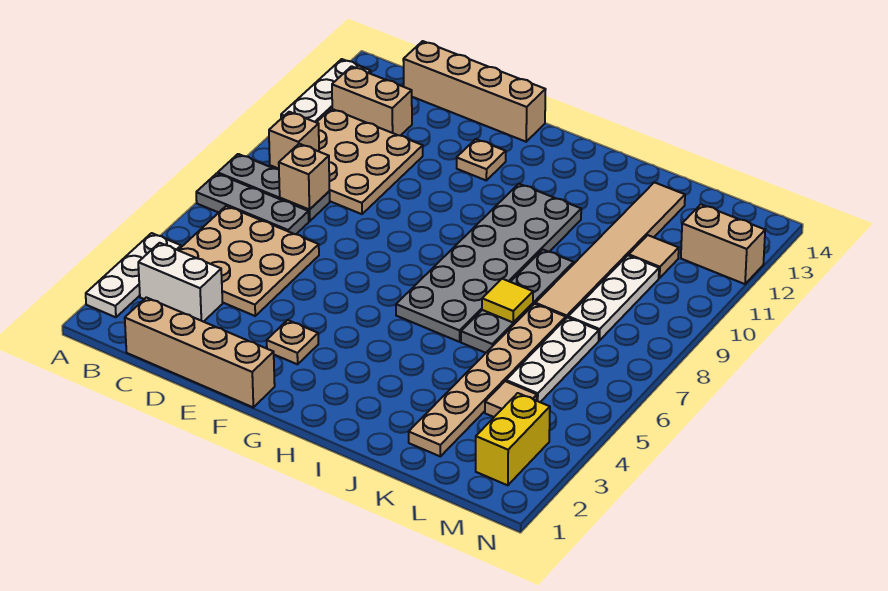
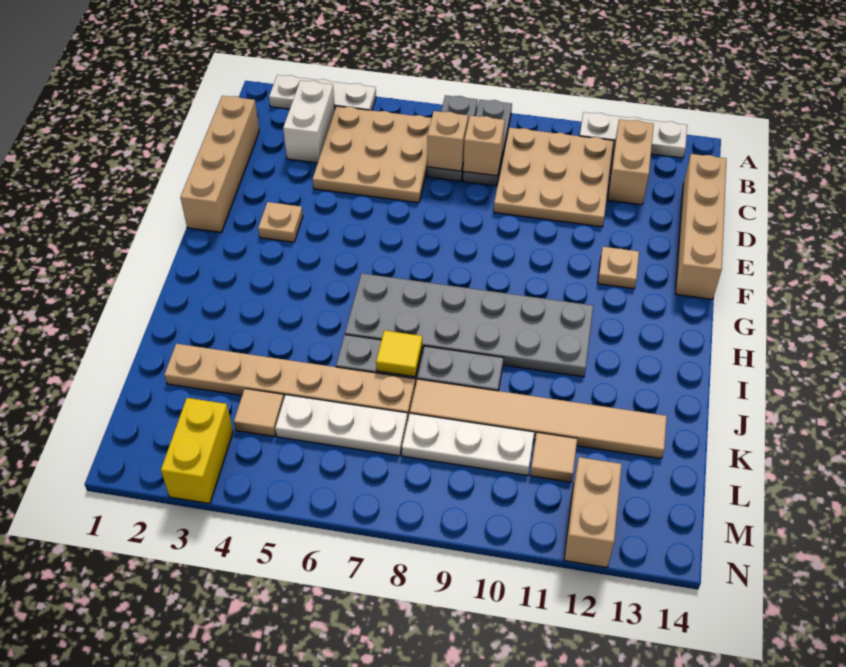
tan 1x1 brick [269,112,319,169] -> tan 1x1 brick moved to [427,111,468,171]
yellow 1x2 brick [476,393,550,485] -> yellow 1x2 brick turned to [161,398,233,504]

